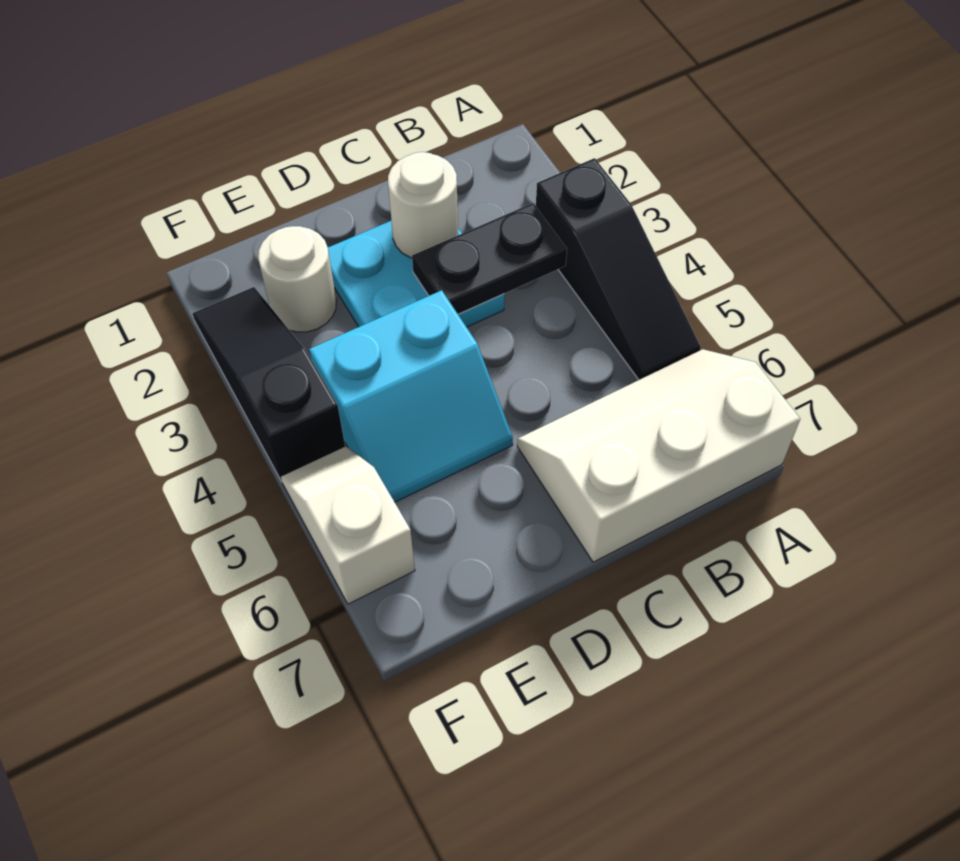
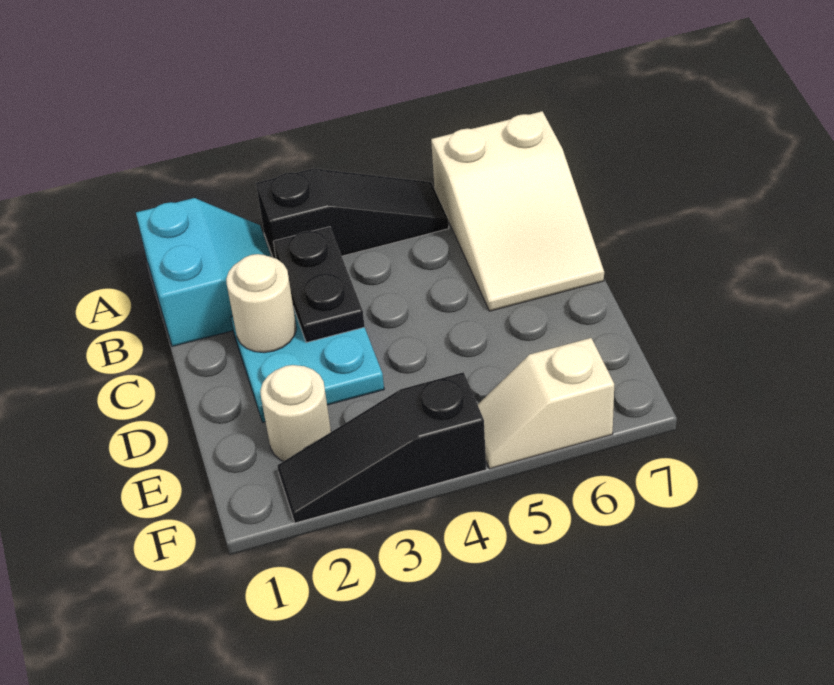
white 2x3 slope [517,349,800,562] -> white 2x3 slope turned to [431,111,604,311]
cyan 2x2 slope [309,290,513,502] -> cyan 2x2 slope moved to [136,198,271,347]

